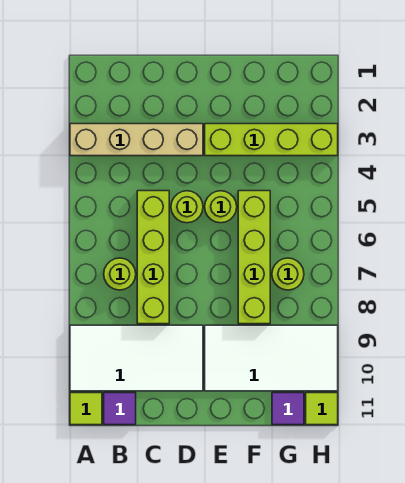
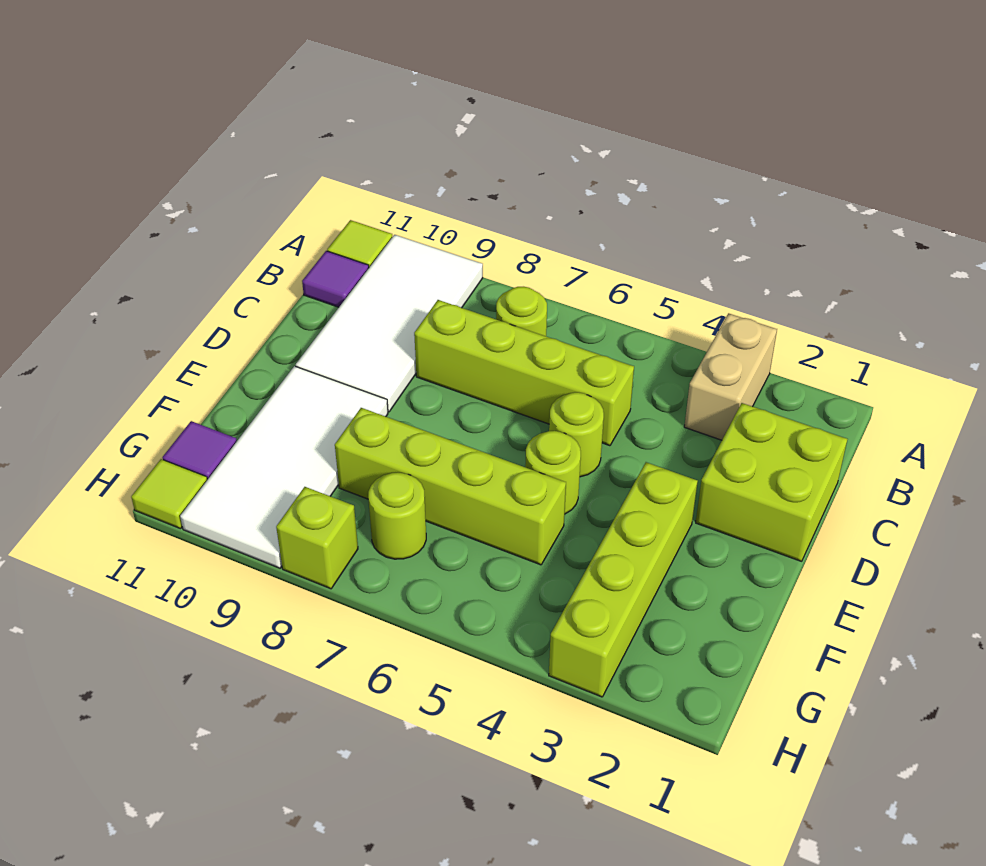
tan 1x4 brick [70,124,203,156] -> tan 1x2 brick [684,313,777,440]
none -> lime 2x2 brick [696,403,847,561]
none -> lime 1x1 brick [276,487,358,589]

